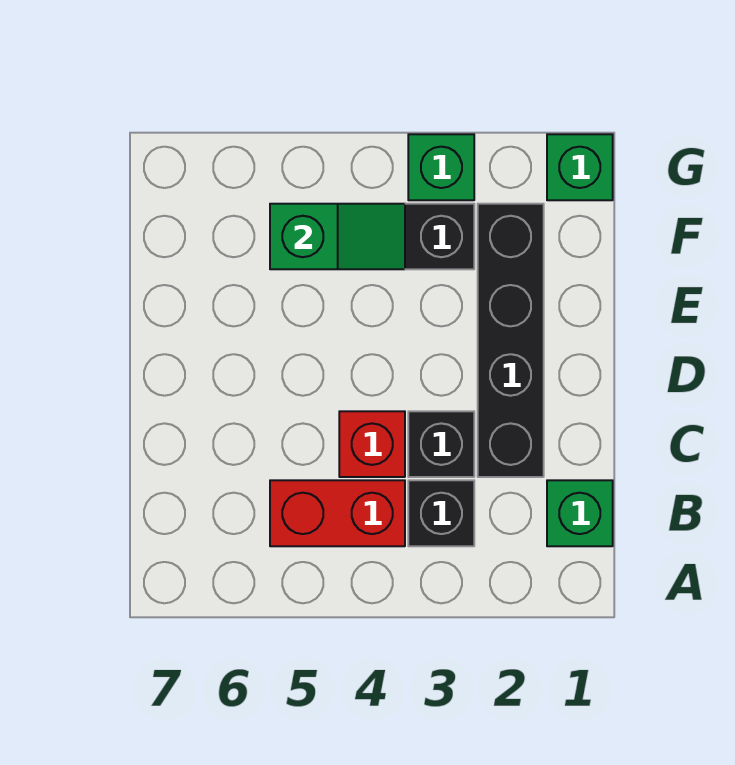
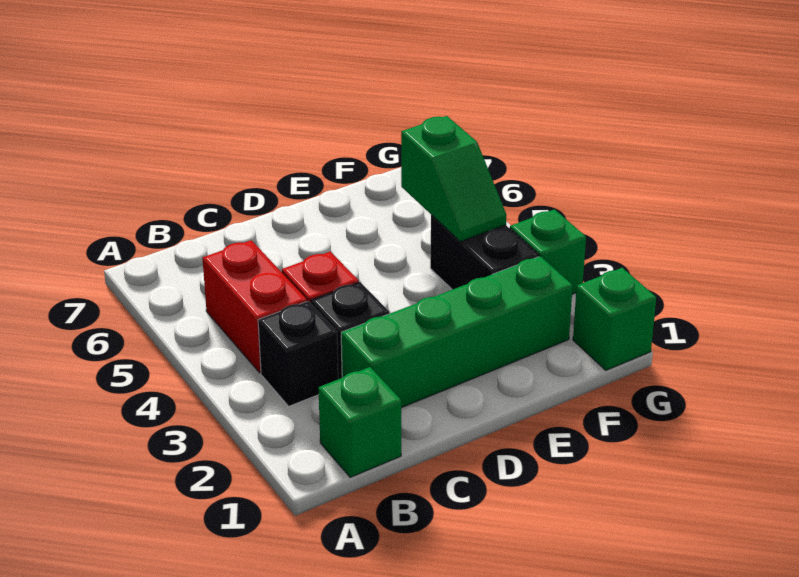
black 1x4 brick [478,204,544,477] -> green 1x4 brick [341,256,573,408]

